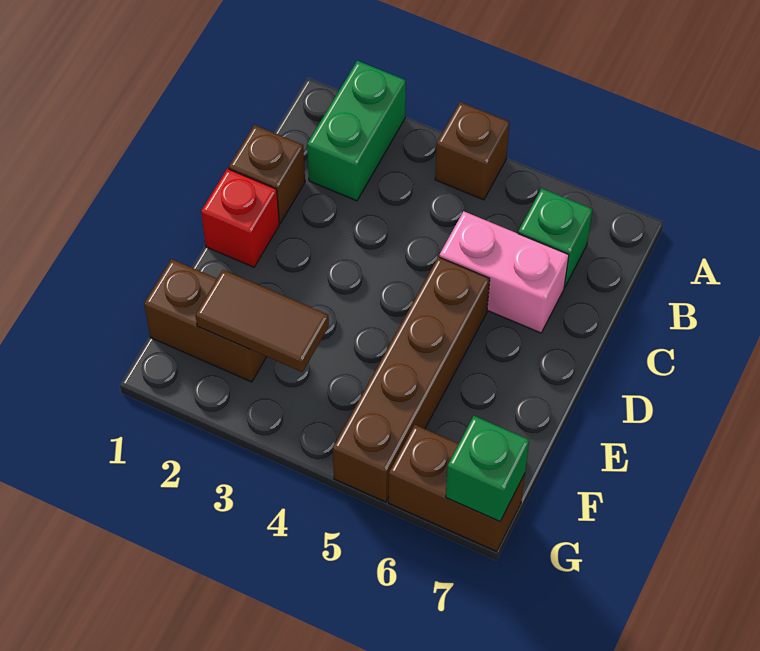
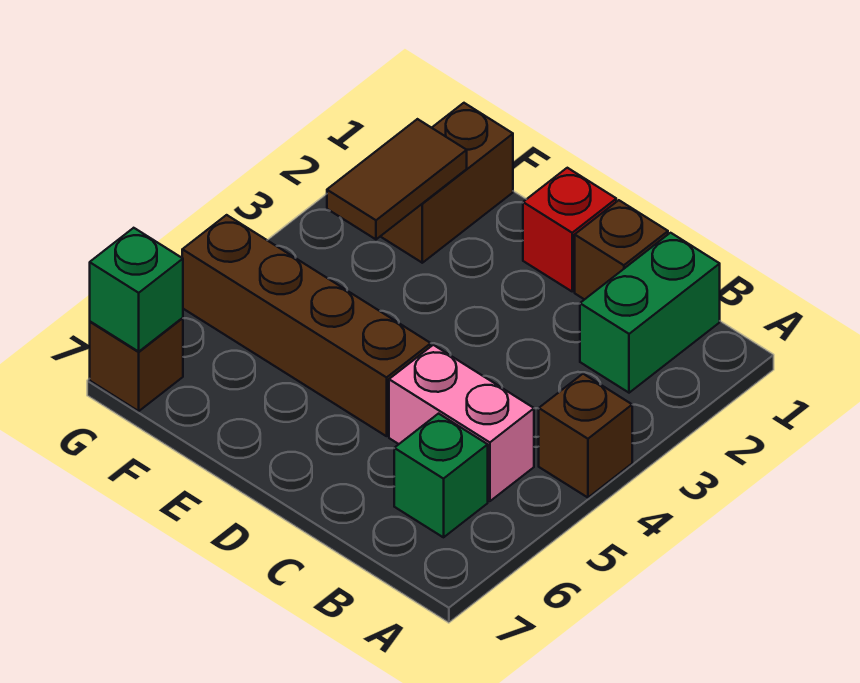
green 1x2 brick [307,61,406,201] -> green 1x2 brick turned to [580,233,720,393]
pink 1x2 brick [439,211,569,333] -> pink 1x2 brick turned to [389,345,534,501]
brown 1x2 brick [389,425,525,552] -> brown 1x1 brick [90,318,183,411]

